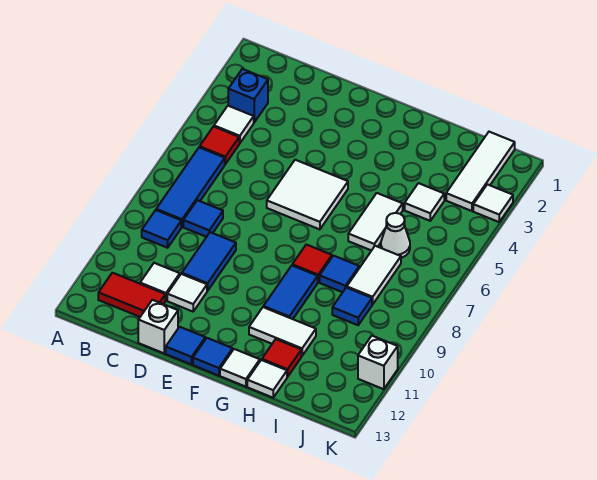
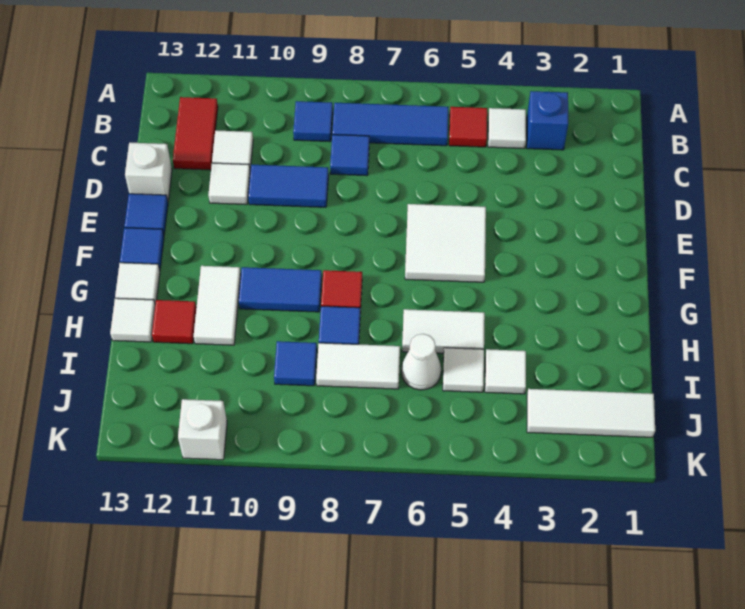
white 1x1 tile [473,184,513,222] -> white 1x1 tile moved to [443,348,484,392]

